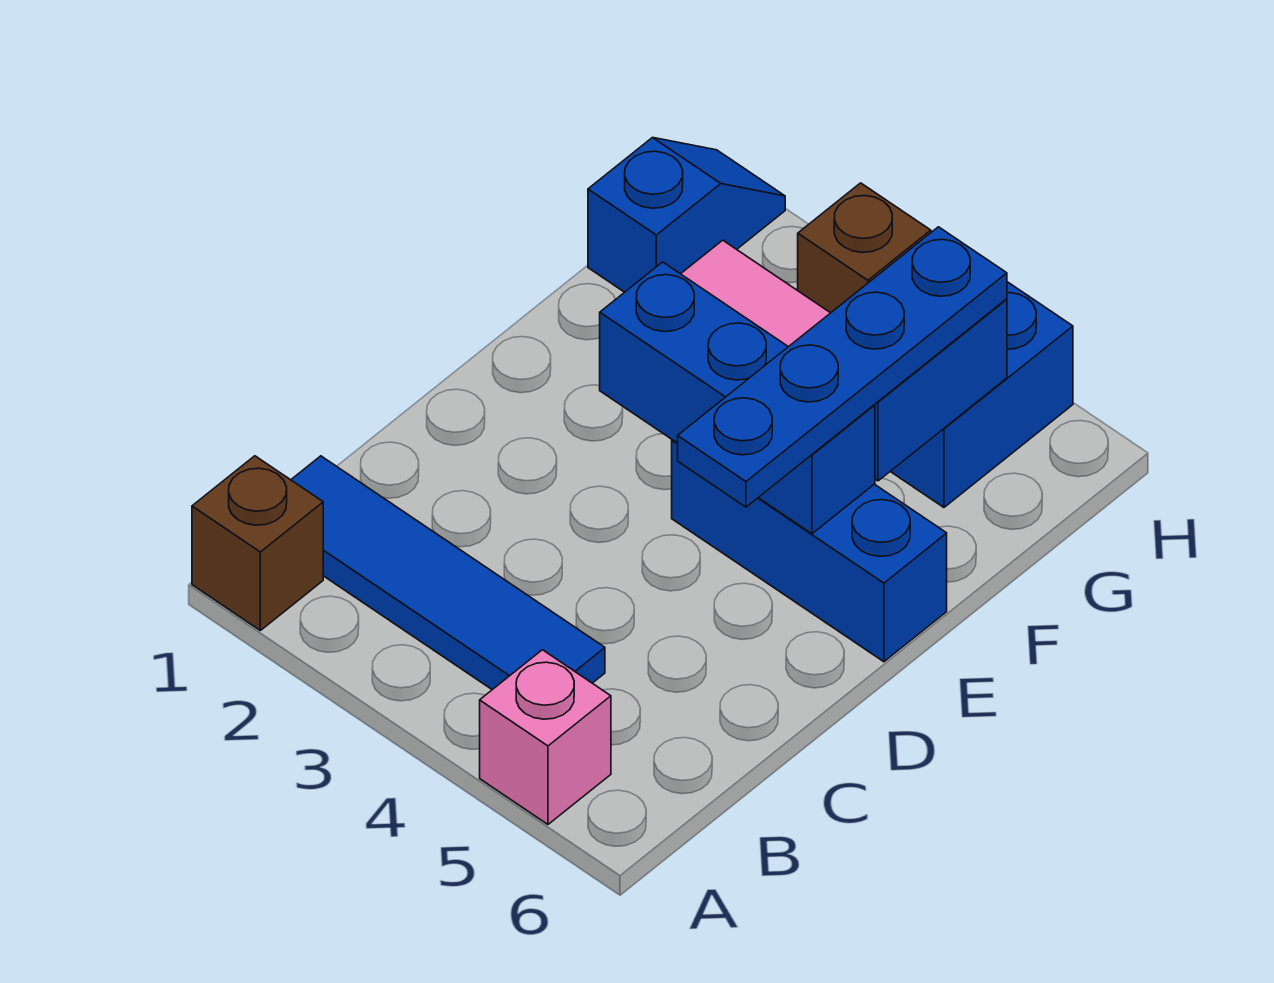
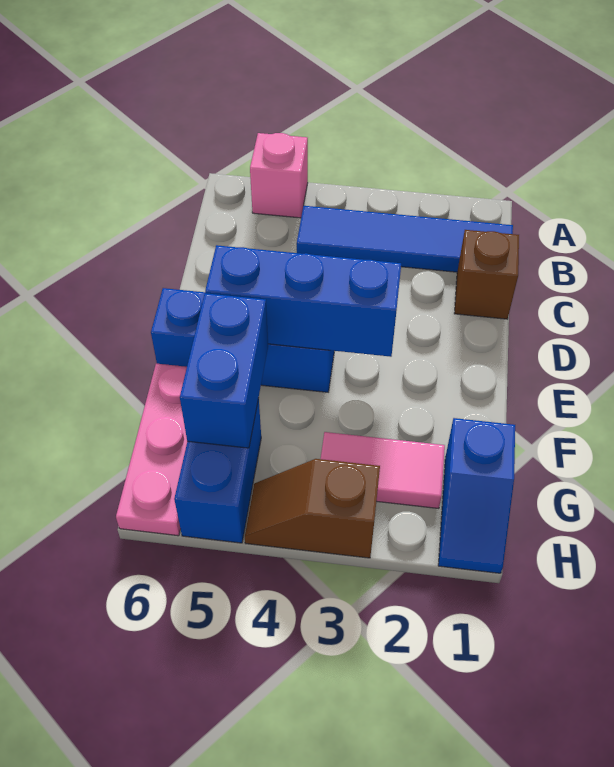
brown 1x1 brick [192,456,323,630] -> brown 1x1 brick moved to [454,230,519,319]
blue 1x4 plate [678,227,1007,507] -> none
none -> pink 1x3 plate [116,364,187,536]

